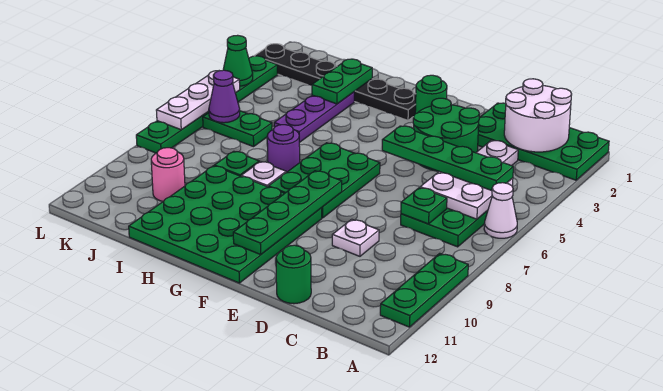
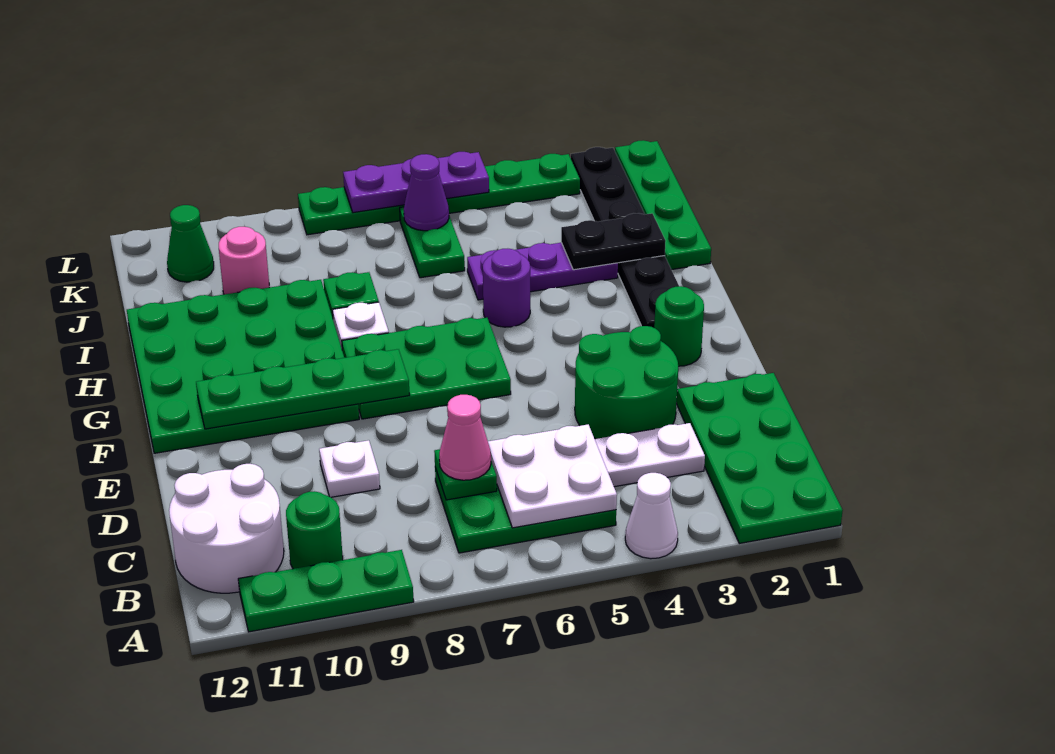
white 1x1 cone [484,183,517,238] -> white 1x1 cone moved to [625,473,678,559]
white 2x2 round brick [504,79,572,152] -> white 2x2 round brick moved to [169,464,284,593]
green 1x4 plate [382,126,513,191] -> green 1x4 plate moved to [615,140,711,270]
none -> pink 1x1 cone [439,395,491,480]
green 1x1 round brick [276,245,311,304] -> green 1x1 round brick moved to [286,491,343,569]
purple 1x1 round brick [267,125,300,172] -> purple 1x1 round brick moved to [483,249,530,327]
green 1x2 plate [312,59,372,104] -> black 1x2 plate [561,213,666,270]
green 1x1 cone [223,35,253,86] -> green 1x1 cone moved to [167,205,214,282]
white 1x3 plate [156,71,240,130] -> purple 1x3 plate [343,152,489,213]

